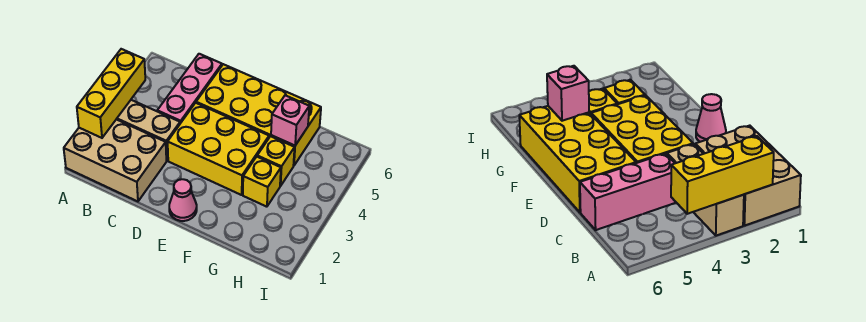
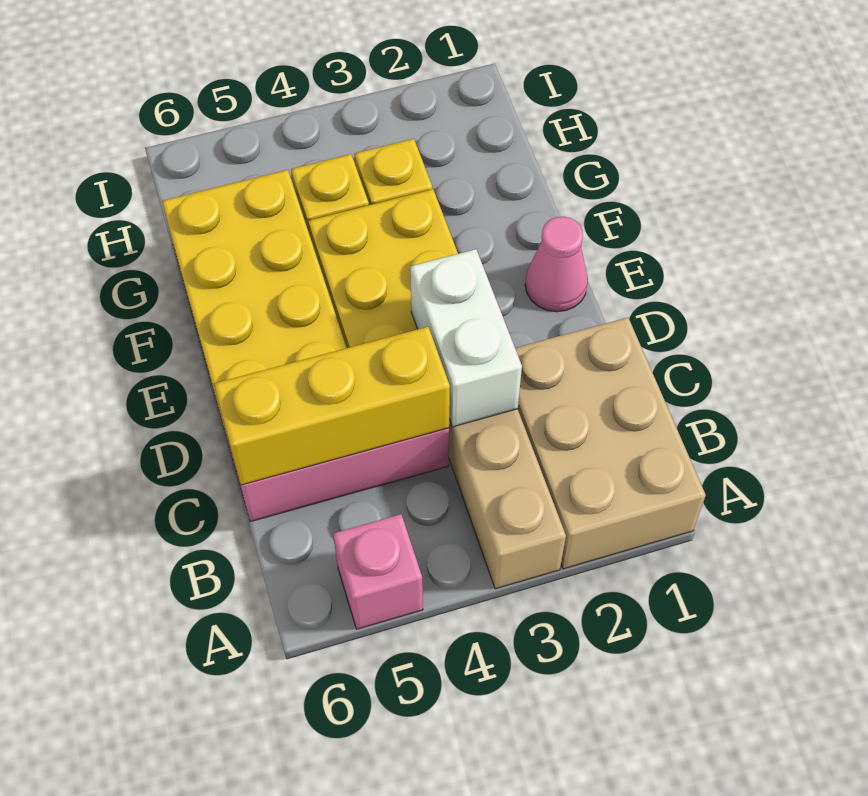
yellow 1x3 brick [77,49,145,138] -> yellow 1x3 brick moved to [214,327,450,485]
none -> white 1x2 brick [410,249,522,427]
pink 1x1 brick [271,95,309,146] -> pink 1x1 brick moved to [333,514,423,629]

